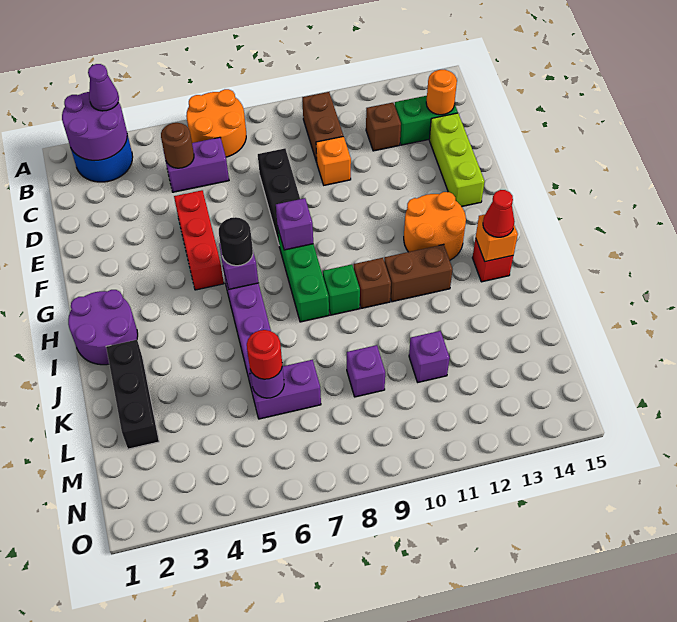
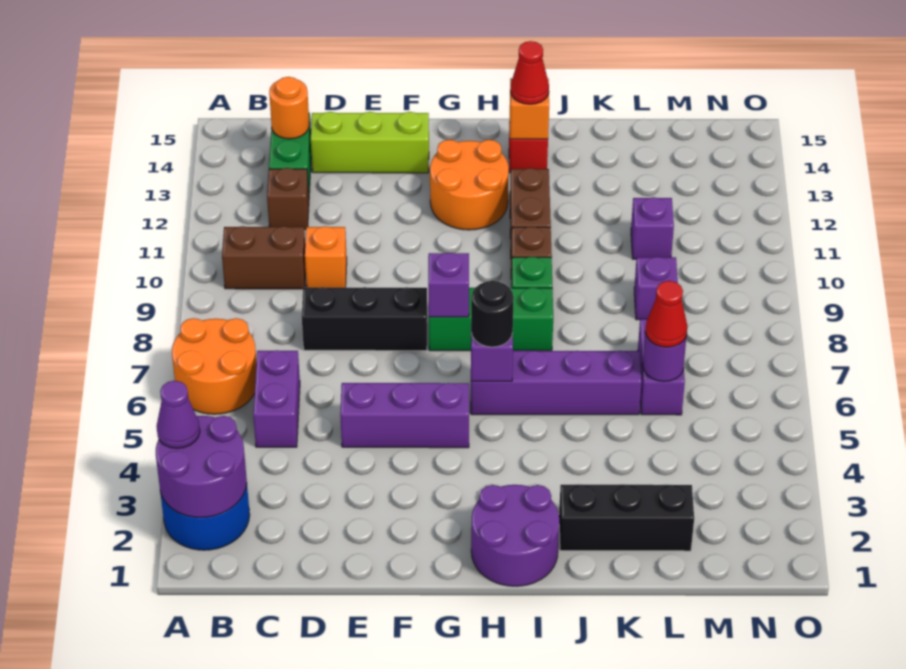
brown 1x1 round brick [161,123,194,168] -> none
red 1x3 brick [174,190,224,290] -> purple 1x3 brick [340,383,469,448]
red 1x1 round brick [247,330,282,379] -> red 1x1 cone [645,281,687,347]

